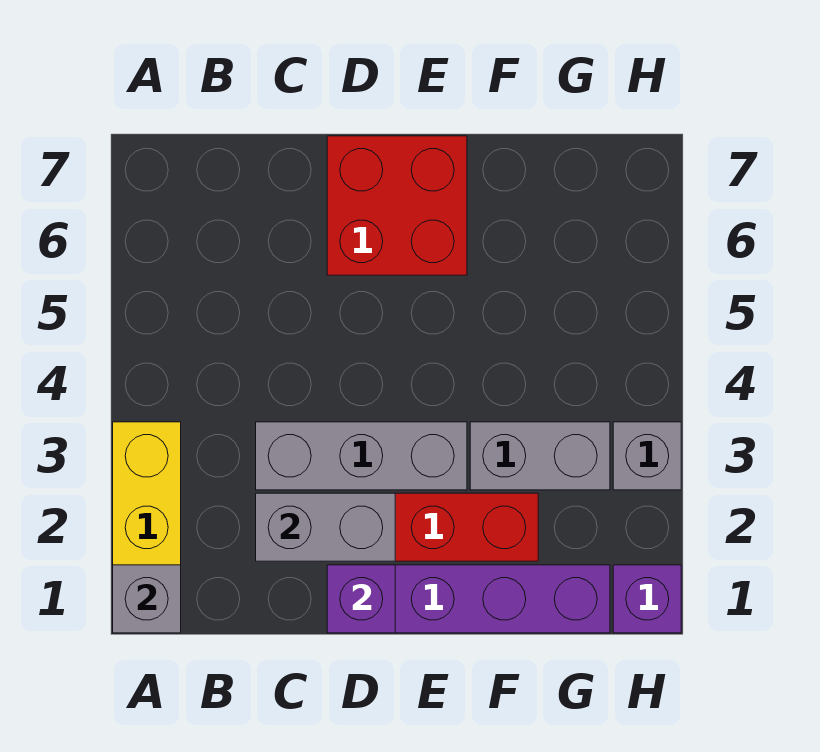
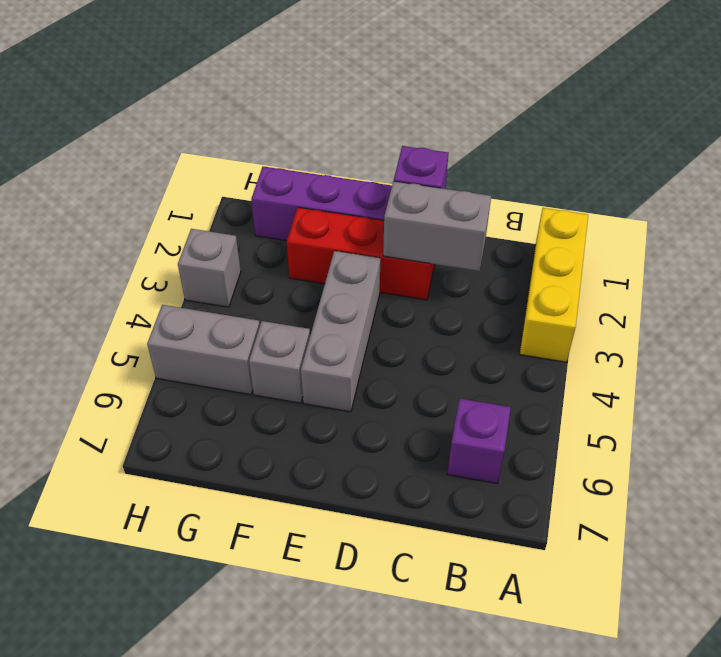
grey 1x1 brick [113,565,181,633] -> grey 1x1 brick moved to [249,321,310,403]
grey 1x3 brick [256,422,467,490] -> grey 1x3 brick turned to [301,251,380,412]
red 2x2 brick [327,136,467,275] -> none
grey 1x2 brick [470,422,610,490] -> grey 1x2 brick moved to [147,305,260,395]
purple 1x1 brick [613,565,681,633] -> purple 1x1 brick moved to [448,399,511,484]

